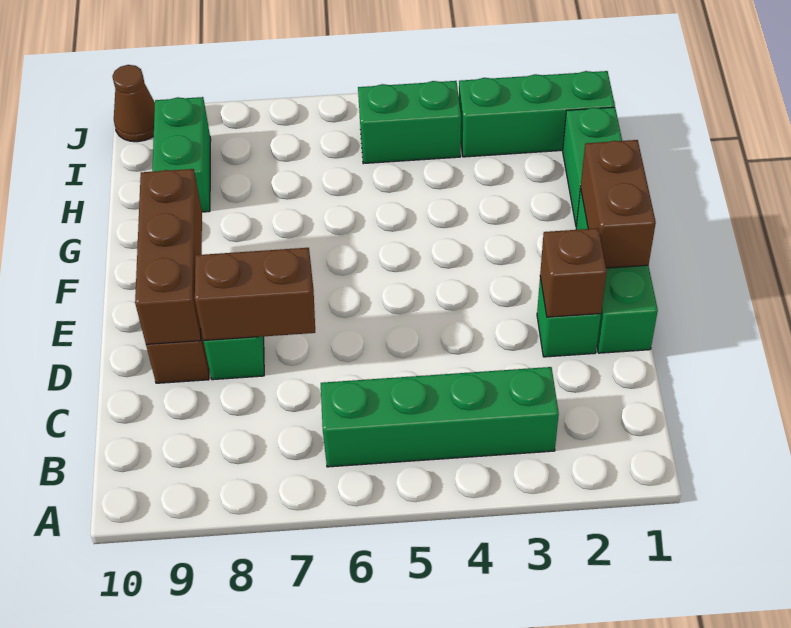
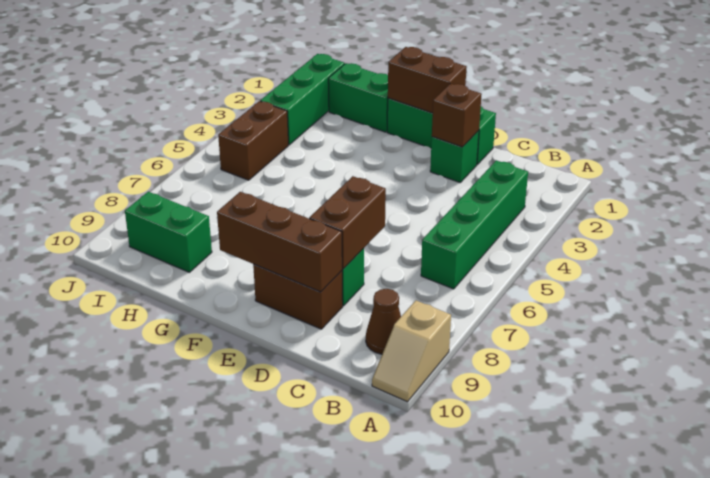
none -> tan 1x2 slope [372,301,451,402]
green 1x2 brick [358,81,461,164] -> brown 1x2 brick [218,101,289,180]
brown 1x1 cone [112,65,155,142] -> brown 1x1 cone moved to [366,289,401,354]

